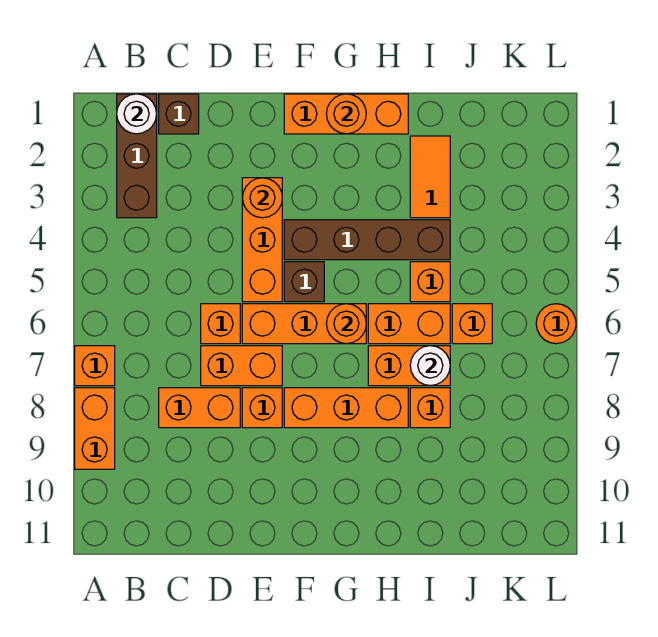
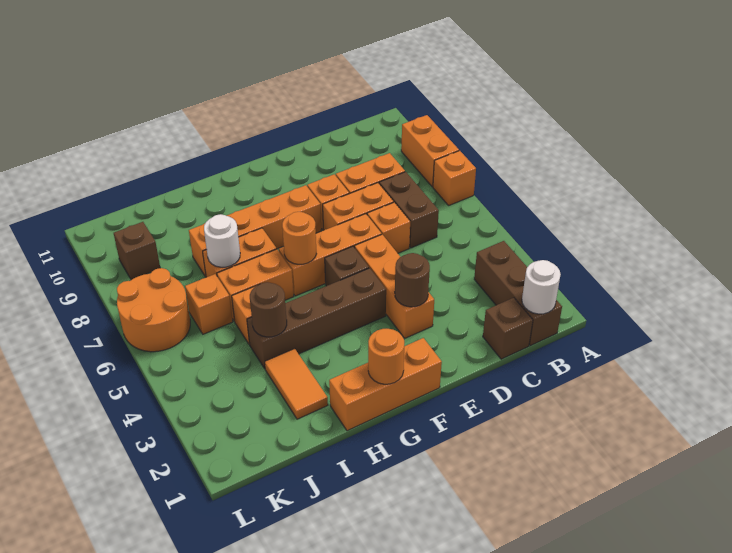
none -> brown 1x2 brick [379,172,439,248]
orange 1x1 round brick [243,178,282,218] -> brown 1x1 round brick [395,253,430,307]
none -> brown 1x1 round brick [250,282,287,337]
none -> brown 1x1 brick [114,222,160,280]
orange 1x1 round brick [536,304,576,344] -> orange 2x2 round brick [117,268,190,352]

